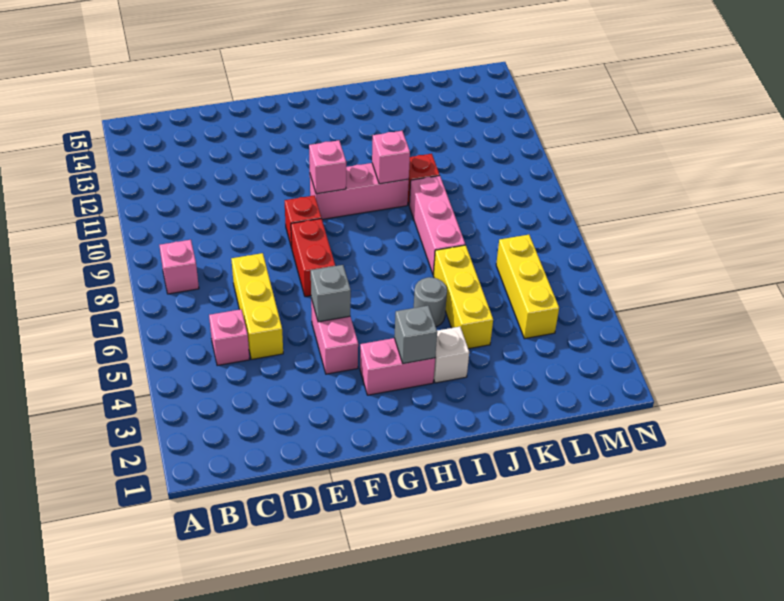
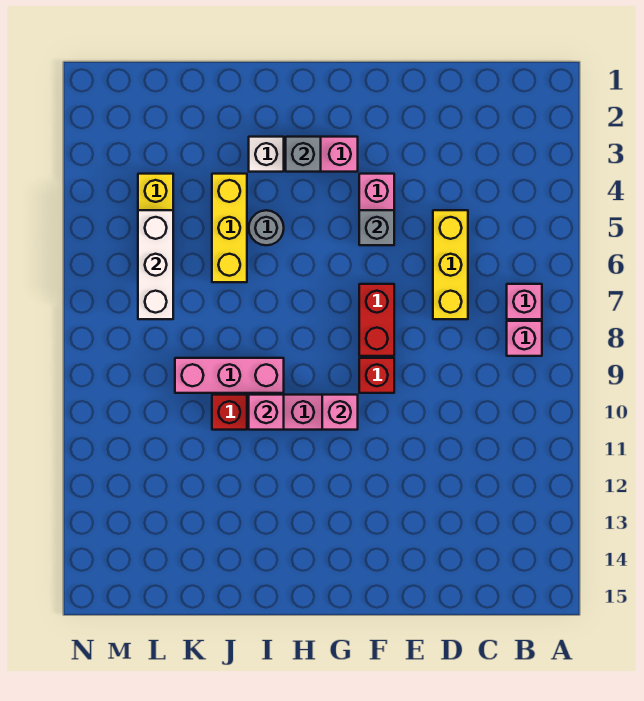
pink 1x1 brick [209,309,250,366] -> pink 1x1 brick moved to [507,284,542,319]
pink 1x3 brick [409,176,465,275] -> pink 1x3 brick turned to [175,358,284,393]
none -> white 1x3 brick [138,210,173,319]

